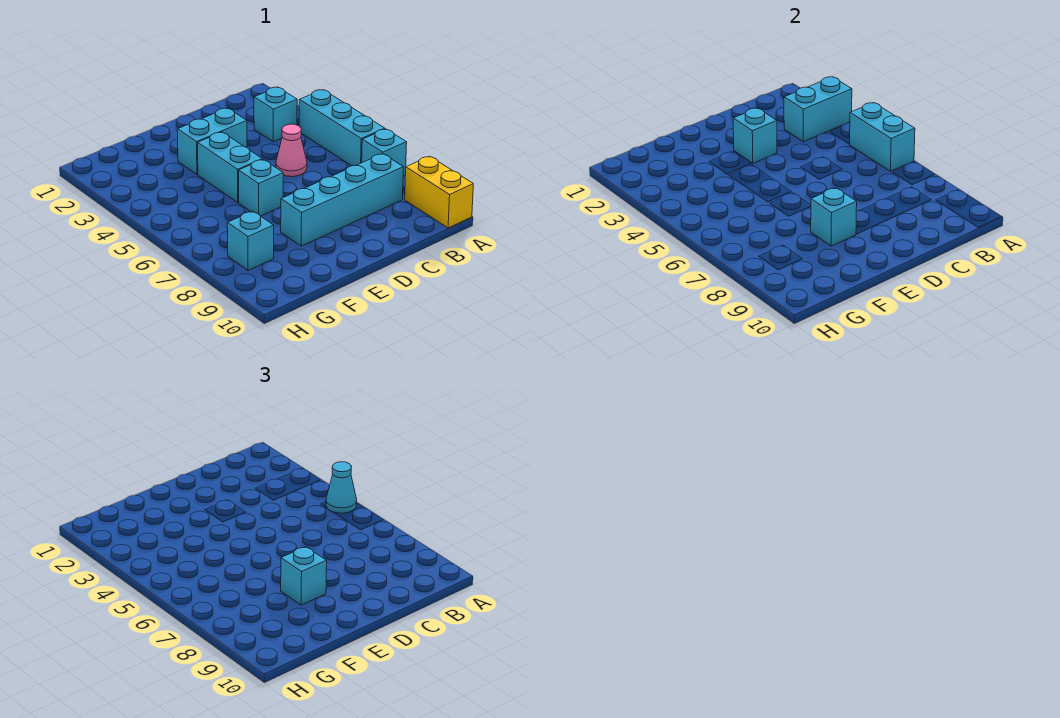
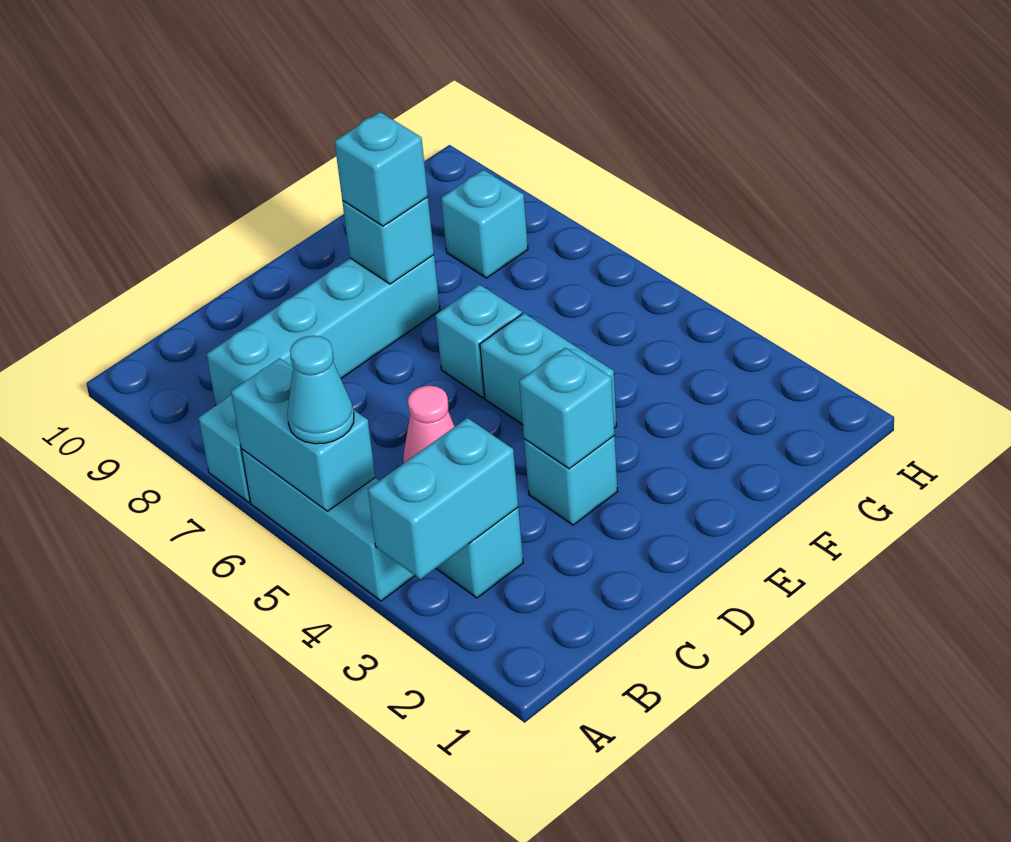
yellow 1x2 brick [405,156,473,228] -> none
cyan 1x2 brick [177,108,247,175] -> cyan 1x1 brick [524,436,618,525]

